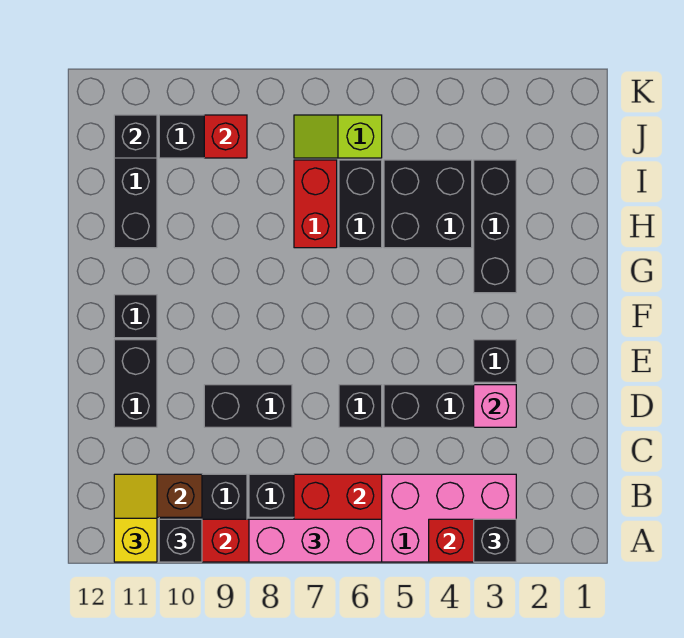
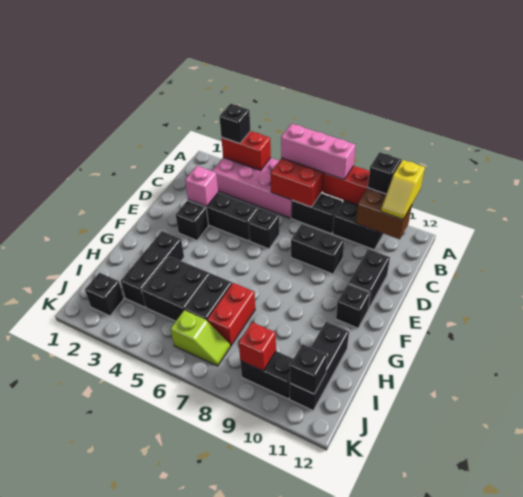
none -> black 1x1 brick [85,273,124,316]

